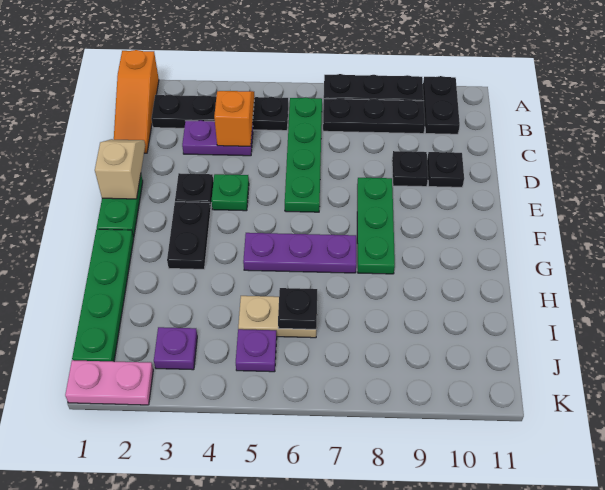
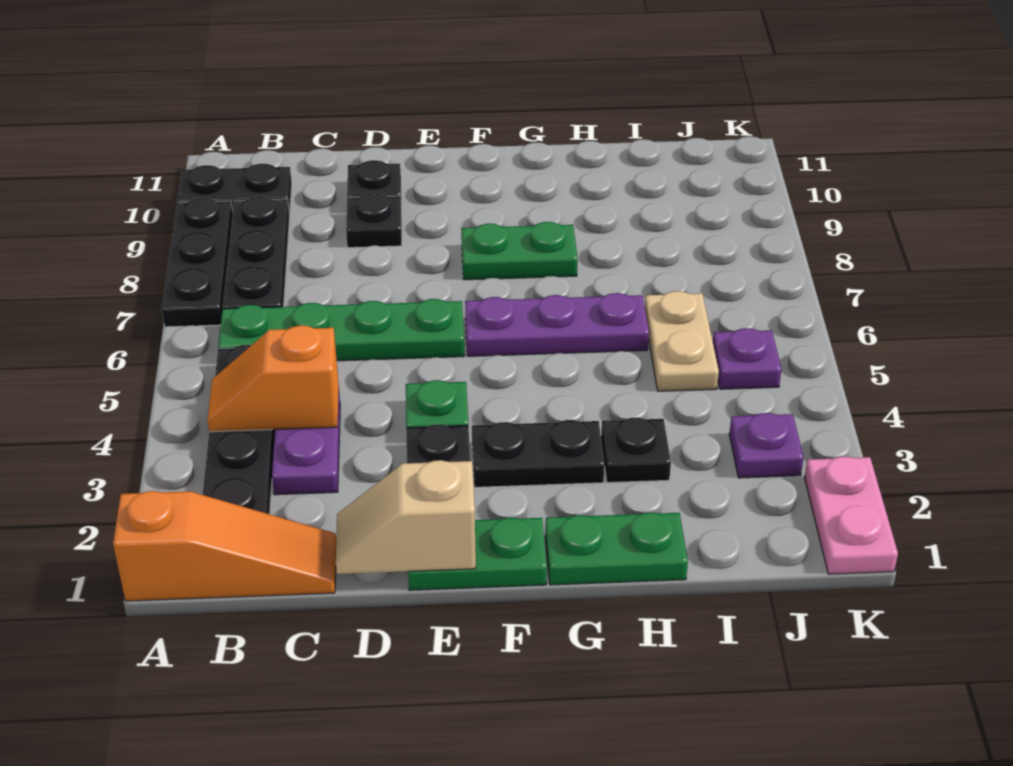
green 1x3 plate [357,178,395,274] -> green 1x2 plate [461,222,578,280]
green 1x4 plate [72,229,134,362] -> green 1x2 plate [545,513,688,585]
purple 1x3 plate [243,233,356,273] -> purple 1x3 plate turned to [465,293,649,356]
black 1x1 plate [278,288,317,329] -> black 1x1 plate moved to [601,418,671,483]

